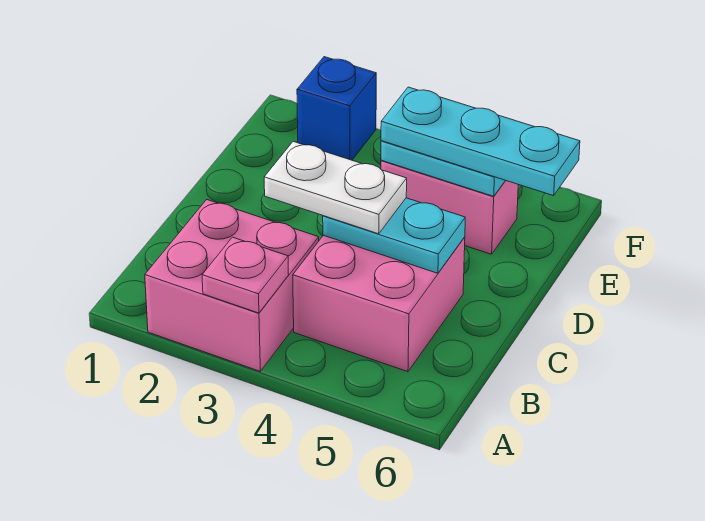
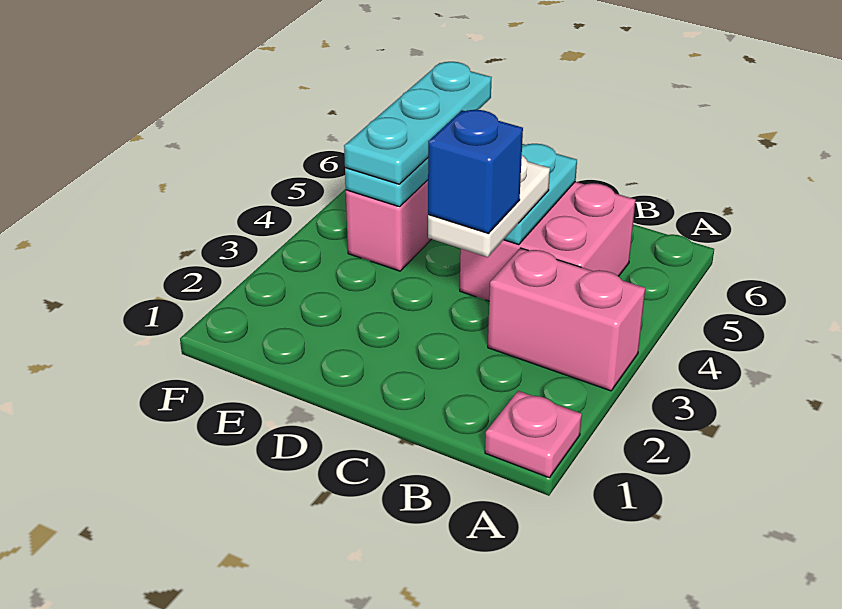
pink 2x2 brick [145,200,319,371] -> pink 1x2 brick [488,248,645,391]
pink 1x1 plate [202,237,289,313] -> pink 1x1 plate moved to [485,391,582,478]
blue 1x1 brick [297,57,376,160] -> blue 1x1 brick moved to [428,110,523,233]

